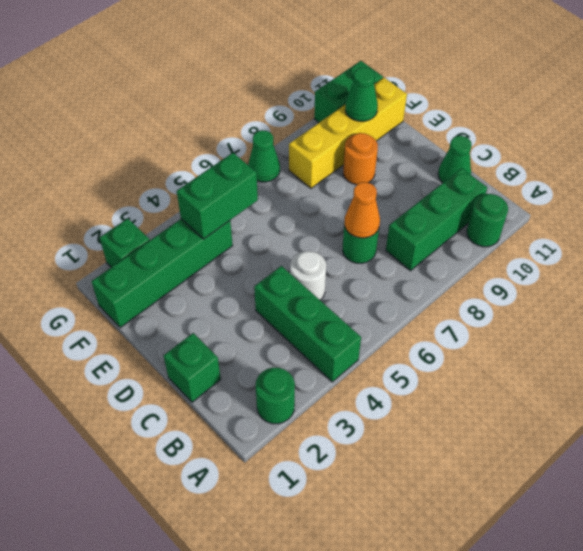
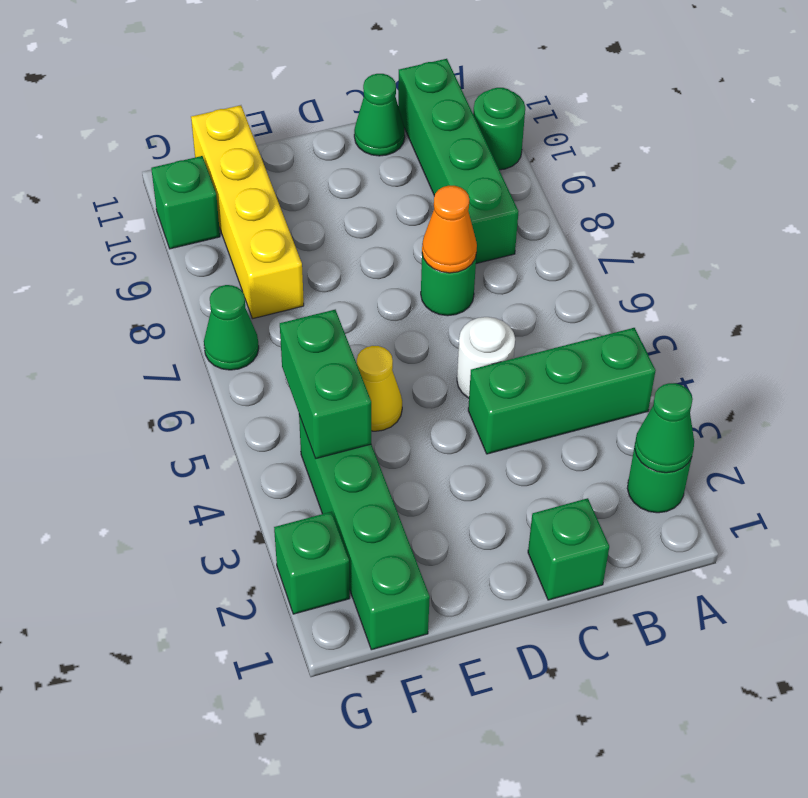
green 1x3 brick [386,168,487,271] -> green 1x4 brick [398,59,518,264]
none -> yellow 1x1 cone [357,346,402,431]
orange 1x1 round brick [343,133,378,185] -> none
green 1x1 cone [345,67,378,121] -> green 1x1 cone moved to [635,383,694,473]
green 1x2 brick [314,61,383,122] -> green 1x1 brick [151,156,220,249]

